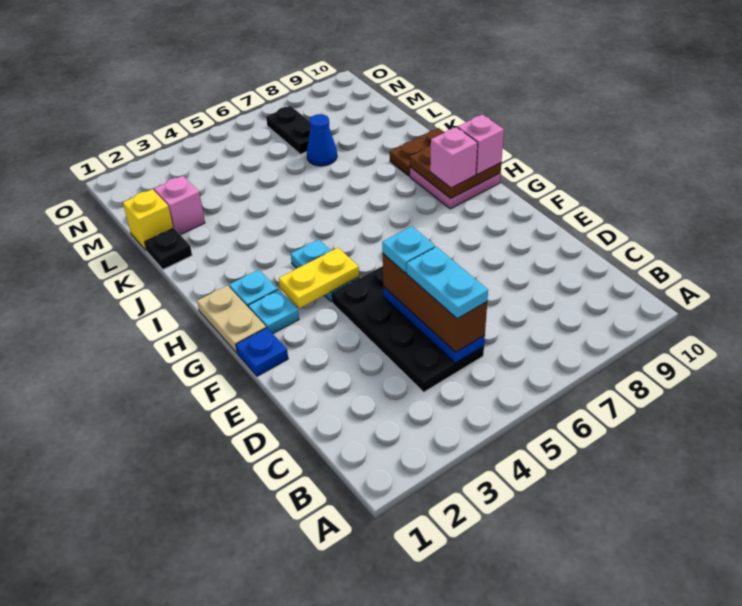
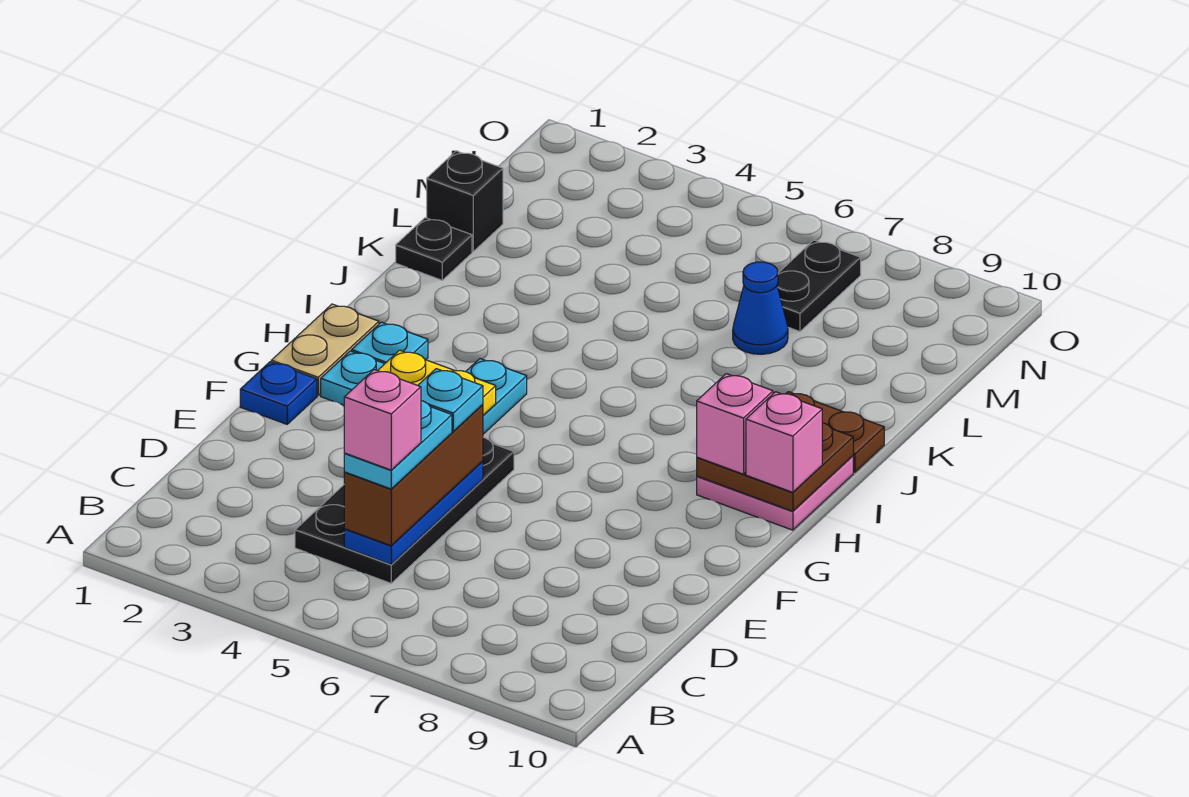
yellow 1x1 brick [123,189,173,251] -> black 1x1 brick [427,151,503,251]
pink 1x1 brick [154,176,205,235] -> pink 1x1 brick moved to [344,370,421,470]

